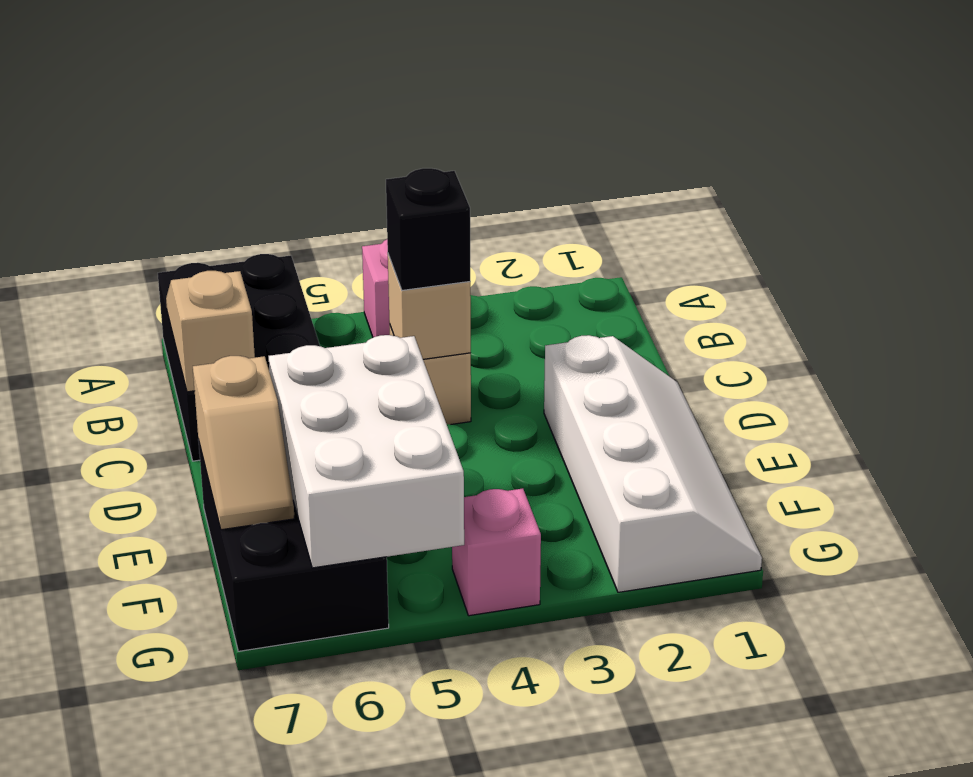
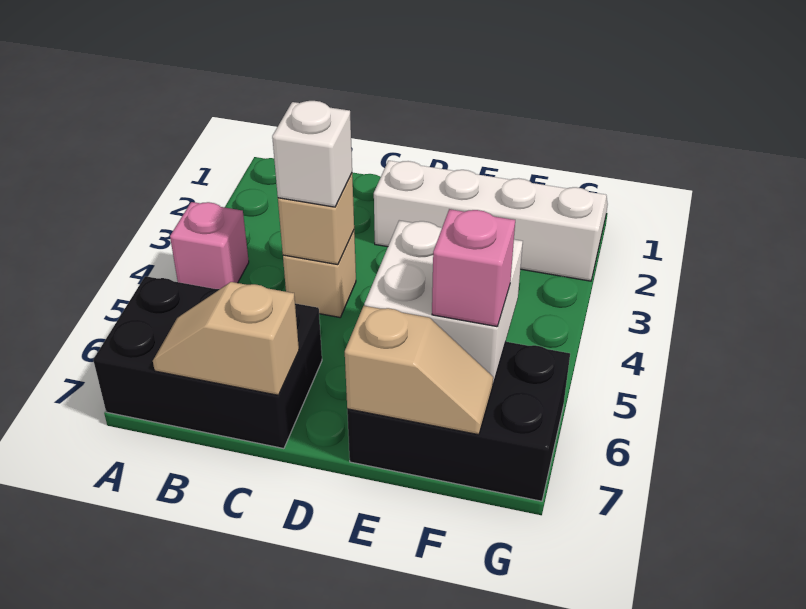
black 1x1 brick [386,168,470,290] -> white 1x1 brick [272,101,352,207]
white 2x3 brick [269,335,464,568] -> white 2x2 brick [364,220,523,384]
pink 1x1 brick [452,488,541,616] -> pink 1x1 brick moved to [432,209,515,327]

